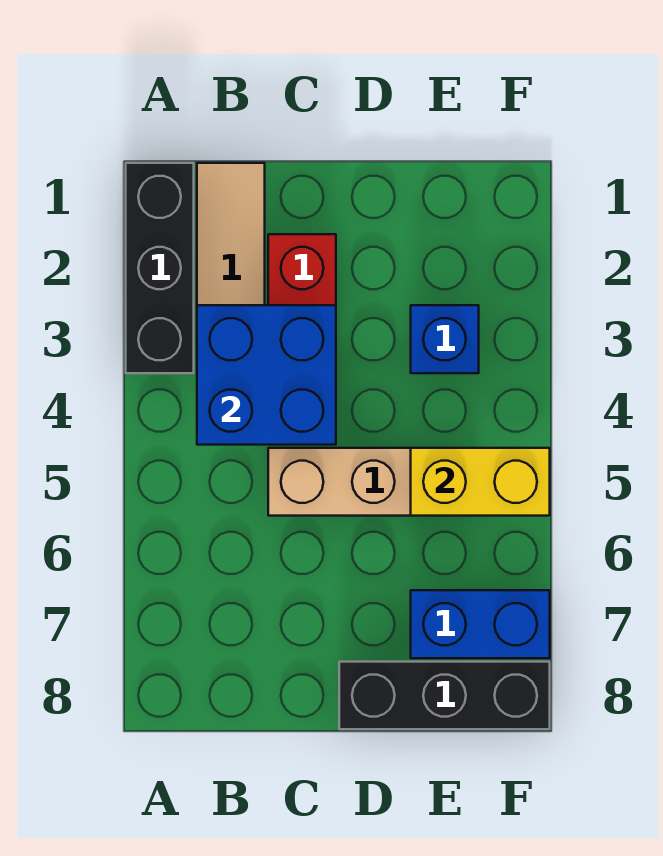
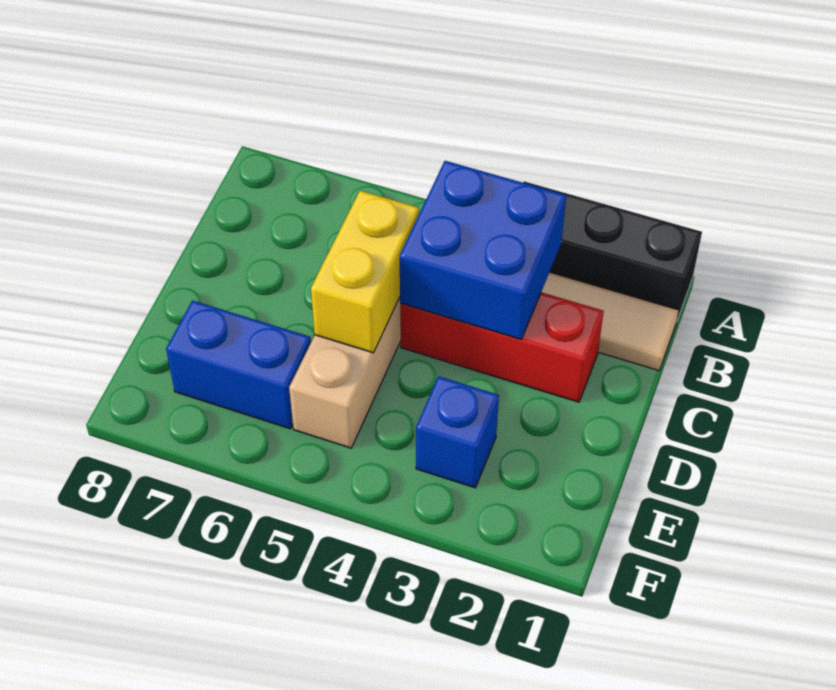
black 1x3 brick [339,662,550,729] -> none
yellow 1x2 brick [411,448,550,516] -> yellow 1x2 brick moved to [311,191,419,353]
blue 1x2 brick [411,590,550,658] -> blue 1x2 brick turned to [166,300,311,429]

